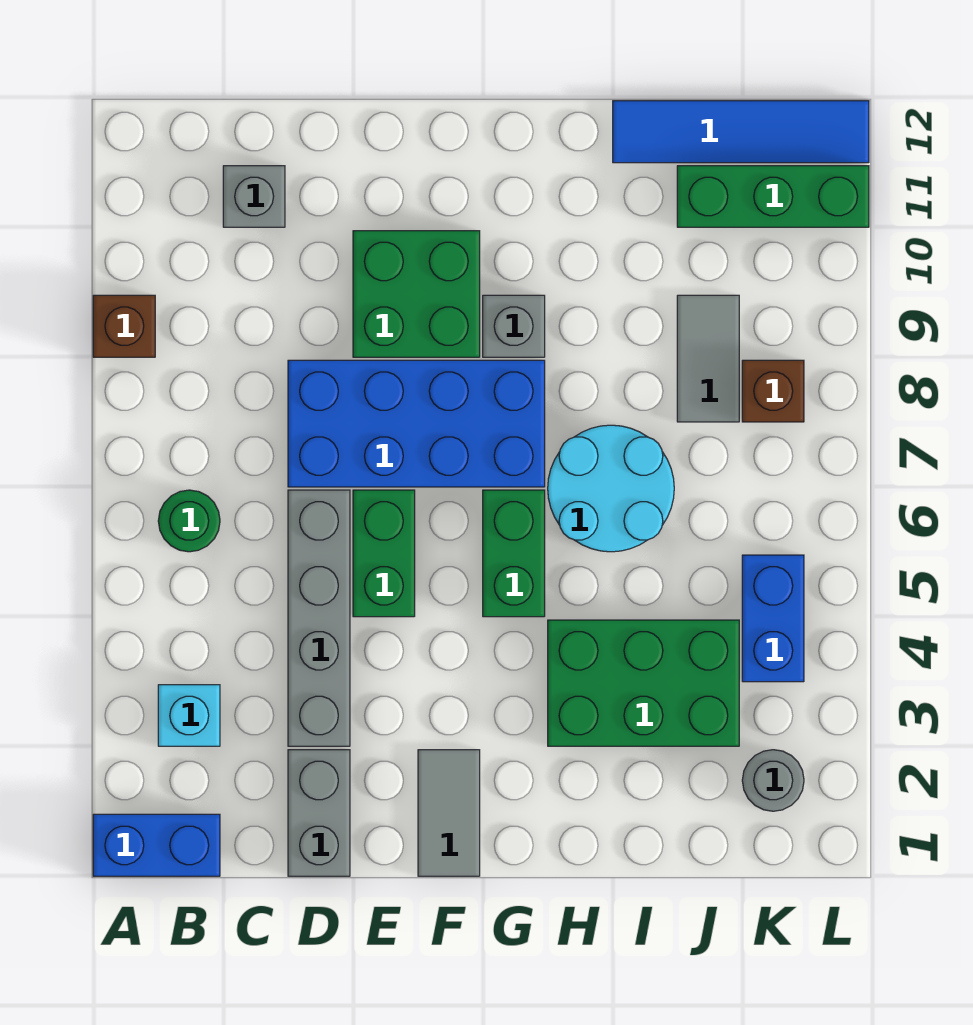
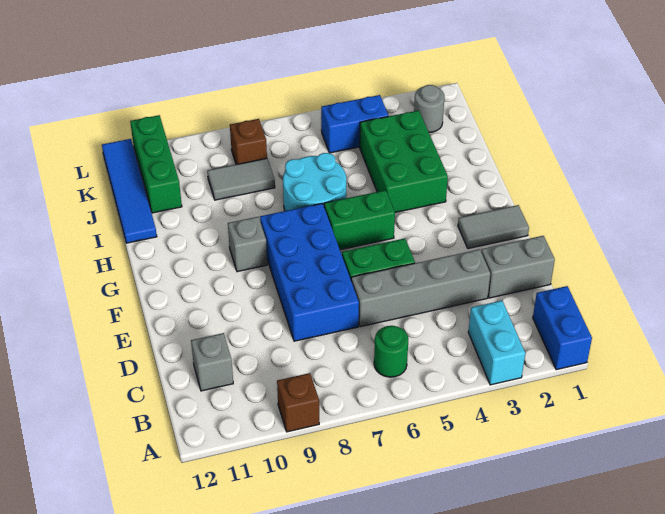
cyan 1x1 brick [158,685,220,746] -> cyan 1x2 brick [468,301,525,385]
green 2x2 brick [353,231,480,357] -> none

